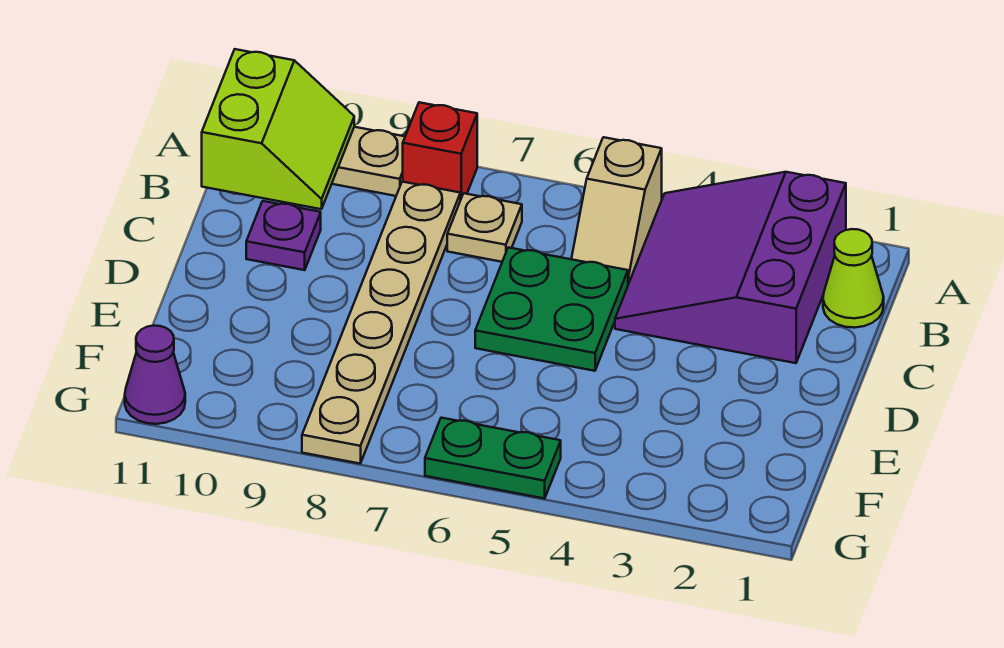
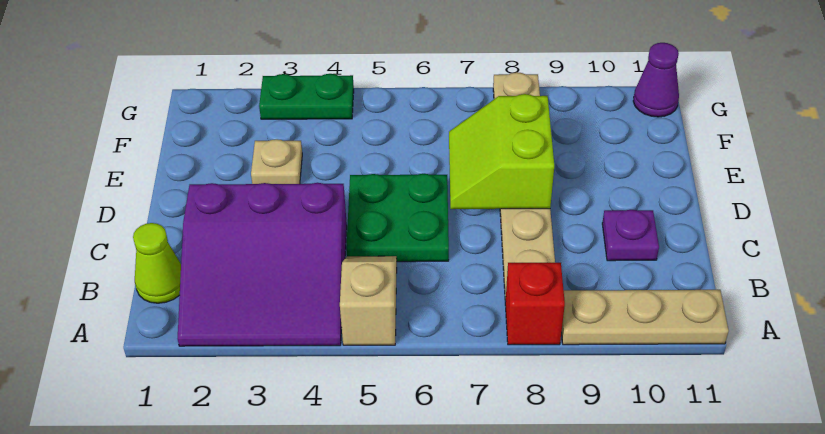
purple 3x3 slope [615,172,846,363] -> purple 3x3 slope turned to [177,183,347,346]
lime 2x2 slope [202,49,354,209] -> lime 2x2 slope moved to [449,94,554,209]
tan 1x1 plate [447,193,522,262] -> tan 1x1 plate moved to [251,139,302,184]
green 1x2 plate [425,418,561,499] -> green 1x2 plate moved to [259,74,354,119]

